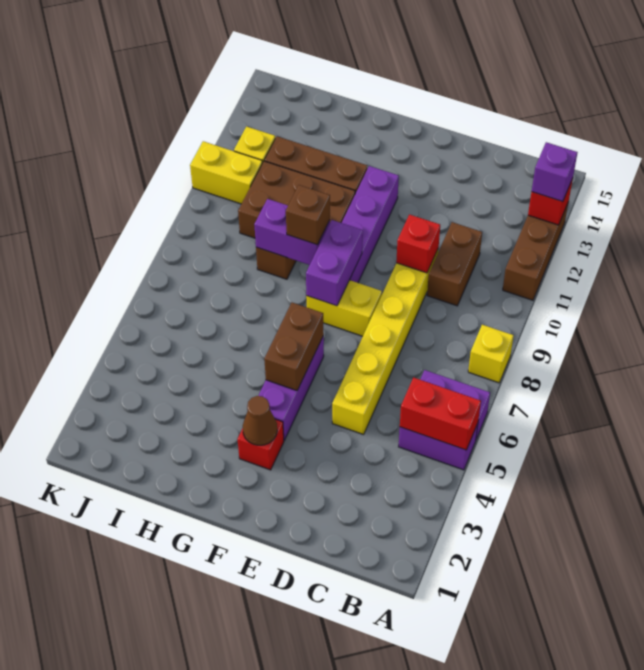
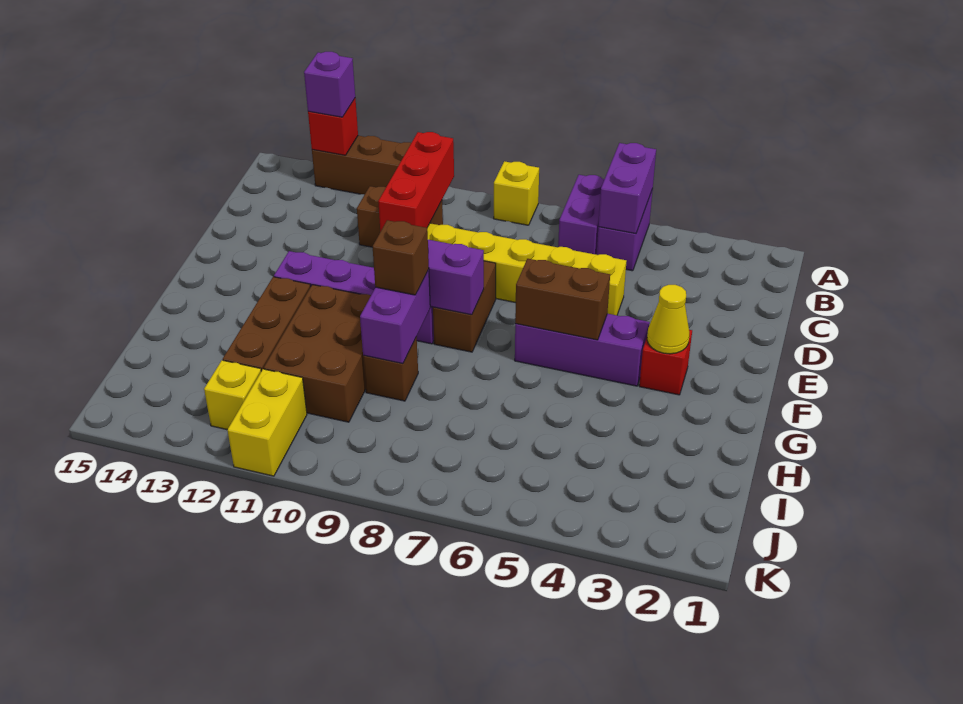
red 1x2 brick [400,378,481,450] -> purple 1x2 brick [599,143,656,234]
red 1x1 brick [396,215,440,273] -> red 1x3 brick [378,132,454,232]
yellow 1x2 brick [306,280,382,336] -> brown 1x2 brick [433,261,496,352]
brown 1x1 cone [243,396,277,445] -> yellow 1x1 cone [647,285,689,354]

